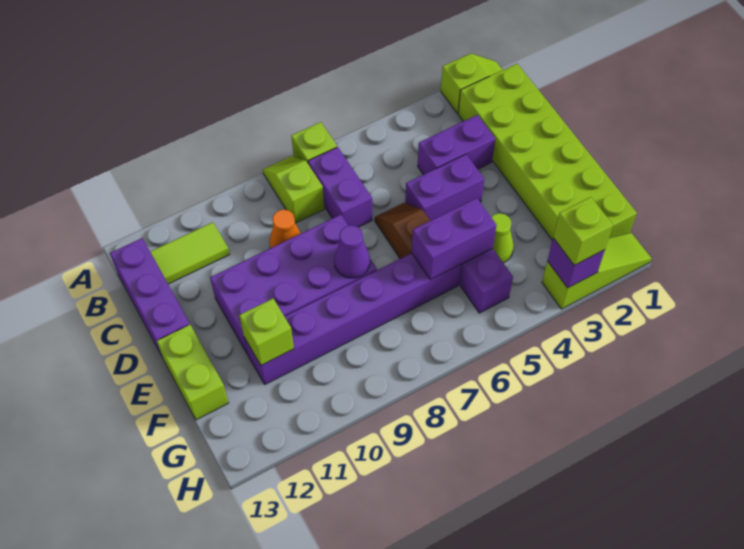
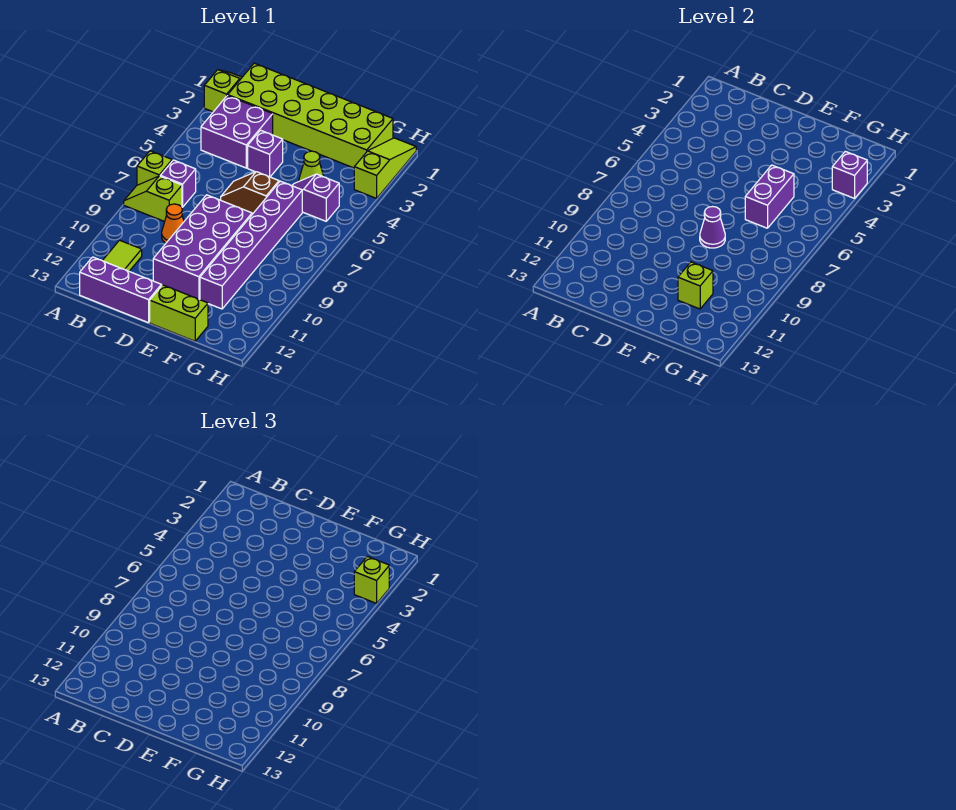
purple 1x2 brick [308,147,372,227] -> purple 1x1 brick [161,160,196,207]
purple 1x2 brick [418,115,495,175] -> purple 2x2 brick [201,95,273,168]
purple 1x2 brick [405,154,484,221] -> purple 1x1 brick [248,130,283,177]

